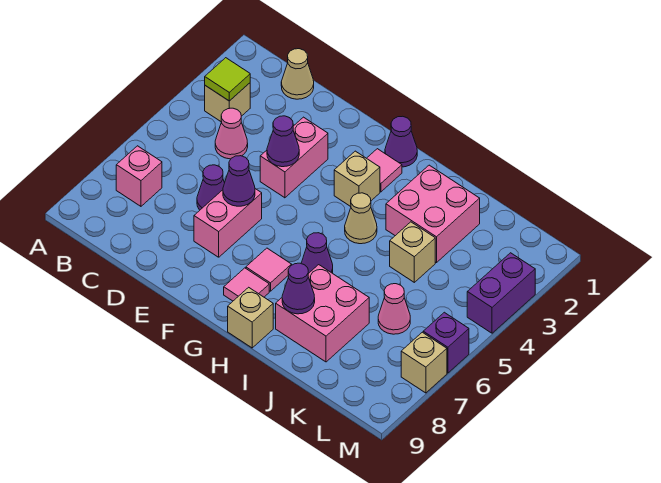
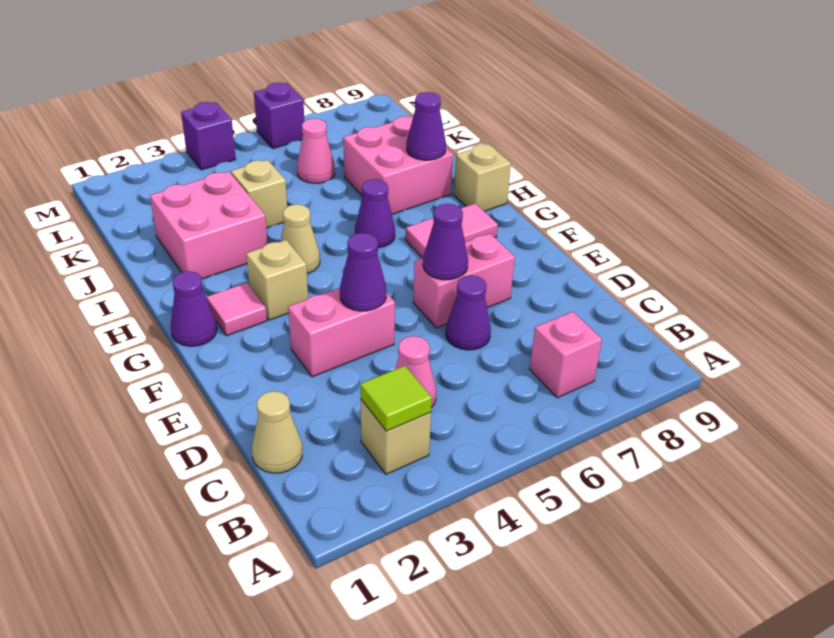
purple 1x2 brick [467,253,535,333] -> purple 1x1 brick [181,102,236,170]
tan 1x1 brick [401,332,447,393] -> none

